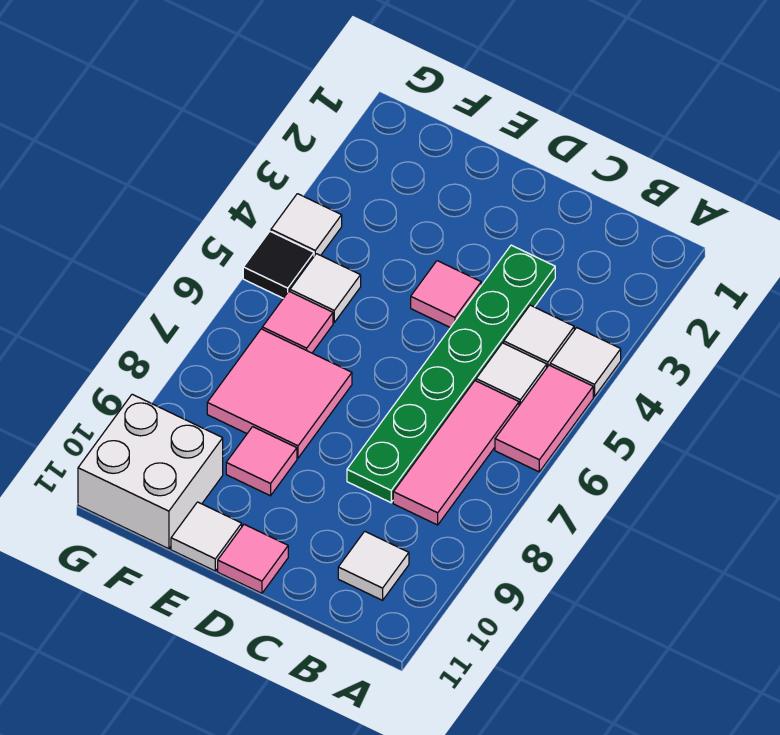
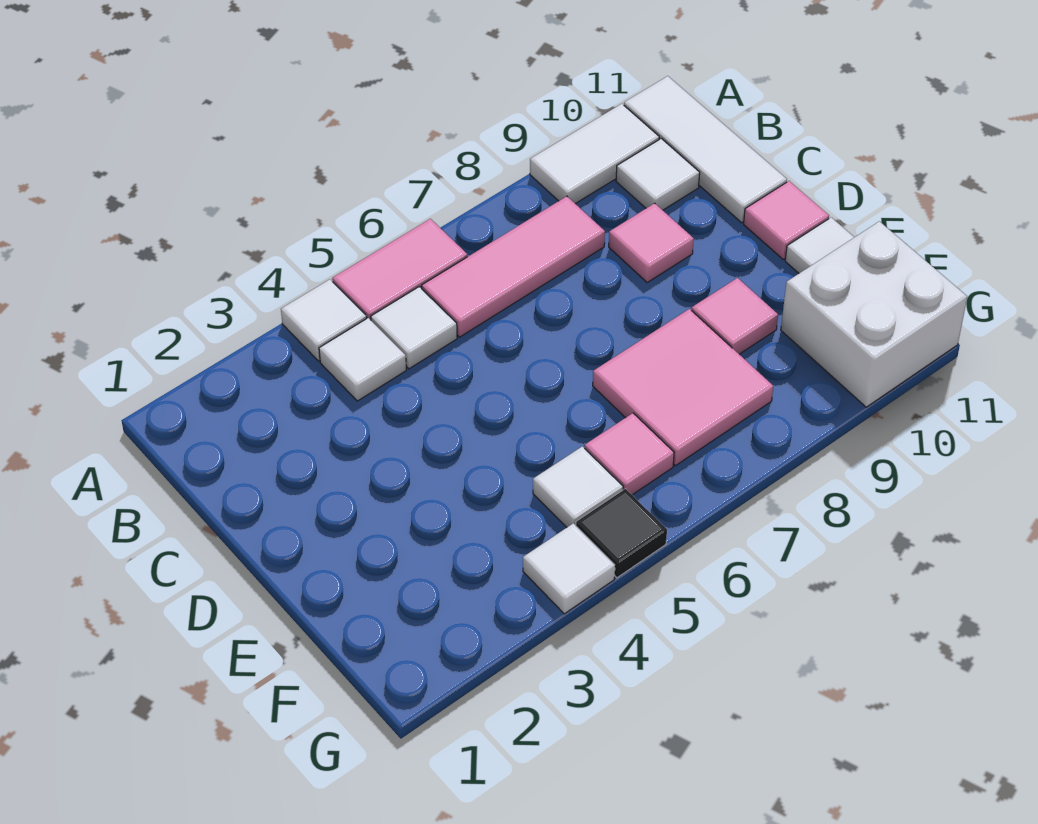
none -> white 1x2 tile [530,104,659,204]
none -> white 1x3 tile [624,76,787,223]
green 1x6 plate [347,245,555,503] -> none
pink 1x1 tile [411,261,481,328] -> pink 1x1 tile moved to [609,203,694,282]

